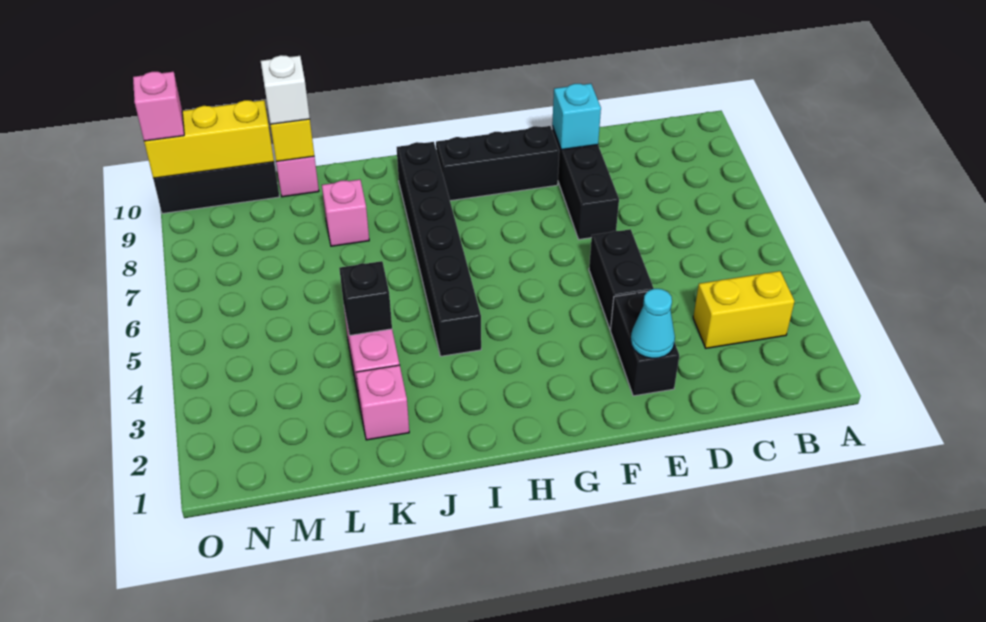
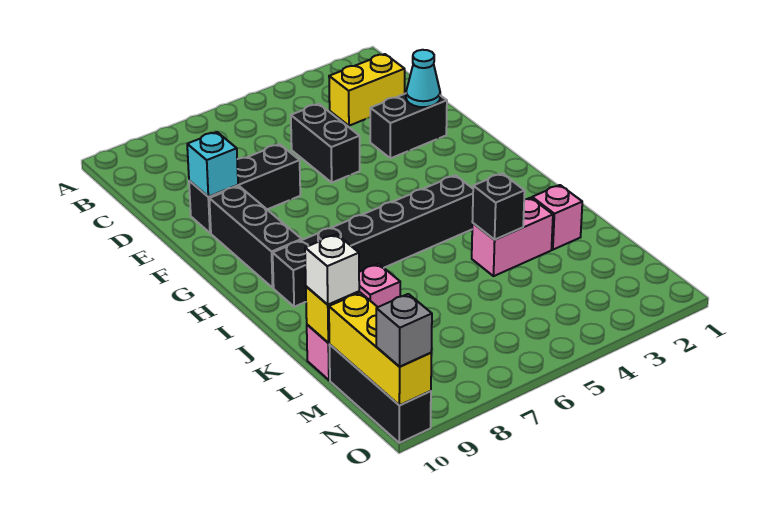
yellow 1x2 brick [693,271,795,348] -> yellow 1x2 brick turned to [329,54,405,126]
black 1x2 brick [589,229,654,330] -> black 1x2 brick turned to [291,104,360,182]
pink 1x1 brick [133,72,184,141] -> grey 1x1 brick [376,294,432,366]

